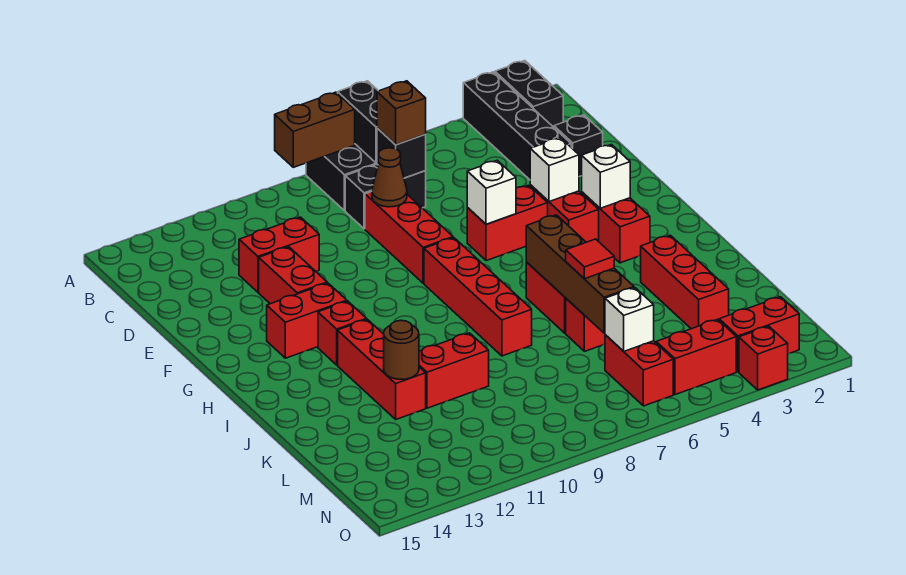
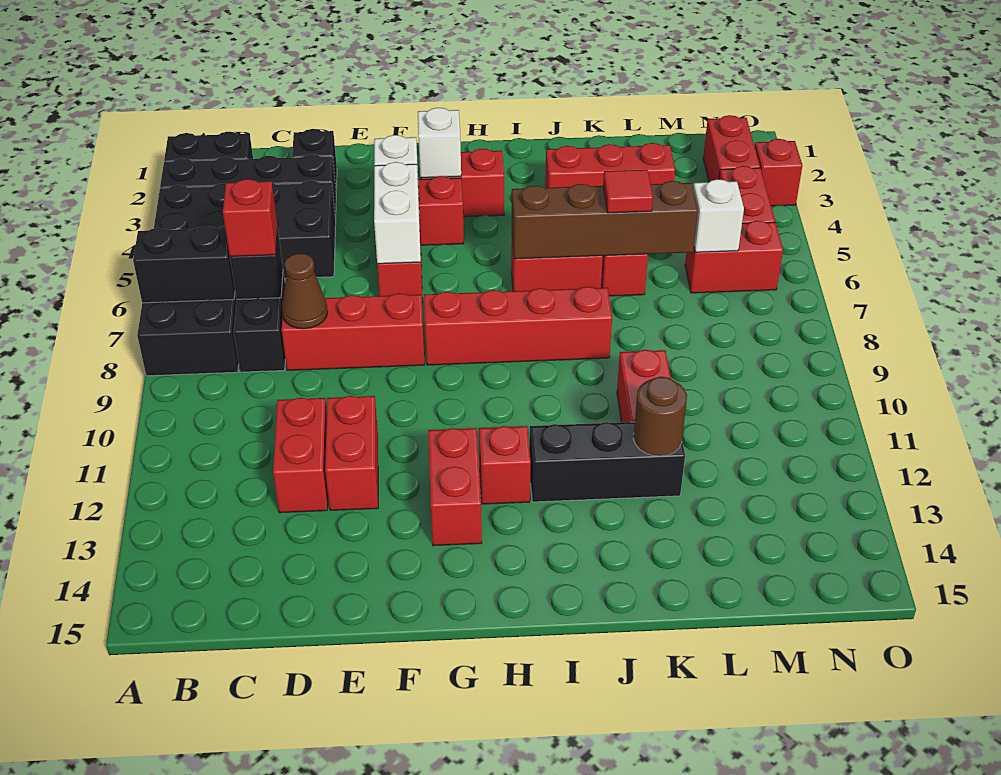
none -> black 2x4 brick [154,181,336,279]
brown 1x2 brick [275,92,355,167] -> none
brown 1x1 brick [377,81,426,145] -> red 1x1 brick [223,179,278,256]
red 1x2 brick [259,247,327,304] -> red 1x2 brick turned to [325,396,378,510]
white 1x1 brick [467,160,516,224] -> white 1x2 brick [374,162,421,264]
red 1x3 brick [338,319,426,419] -> black 1x3 brick [529,422,685,502]

